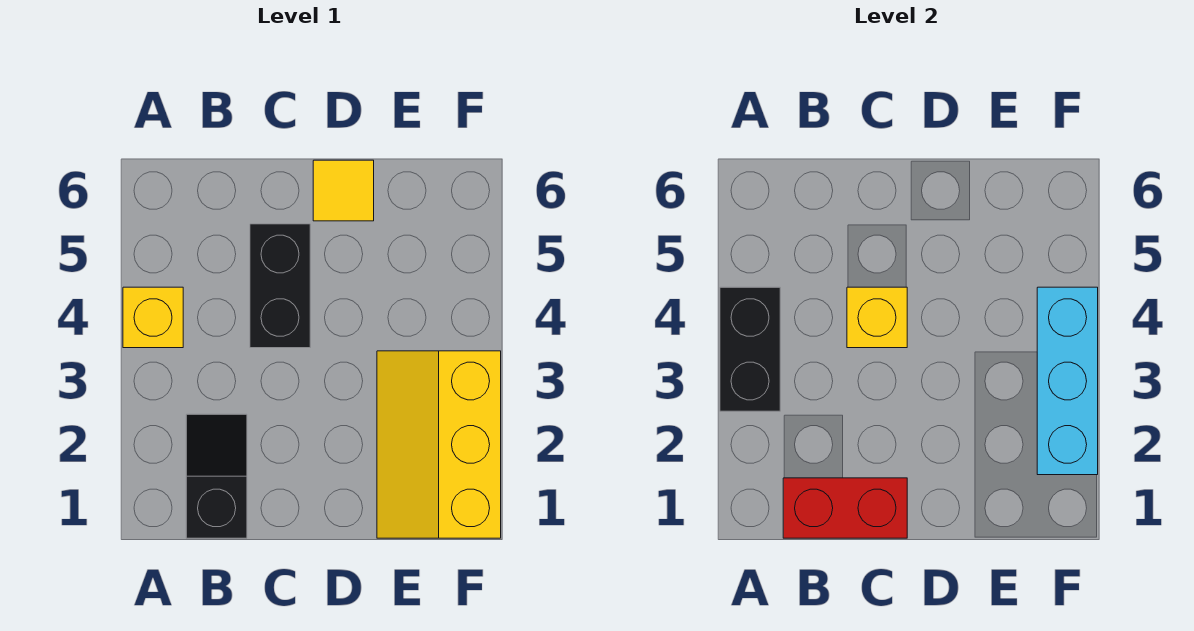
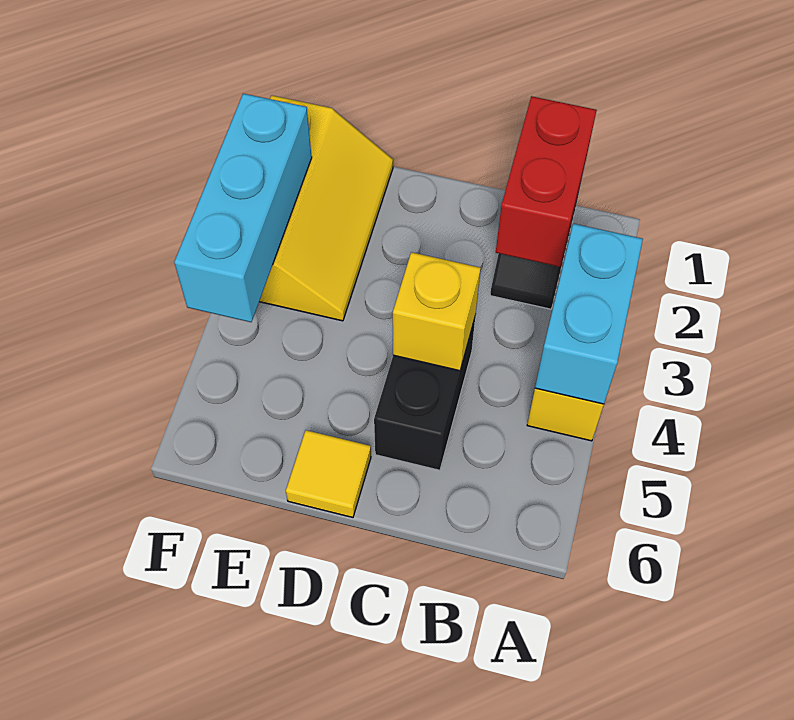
black 1x2 brick [720,287,780,411] -> cyan 1x2 brick [535,224,643,404]
red 1x2 brick [783,478,907,538] -> red 1x2 brick turned to [496,96,597,267]

